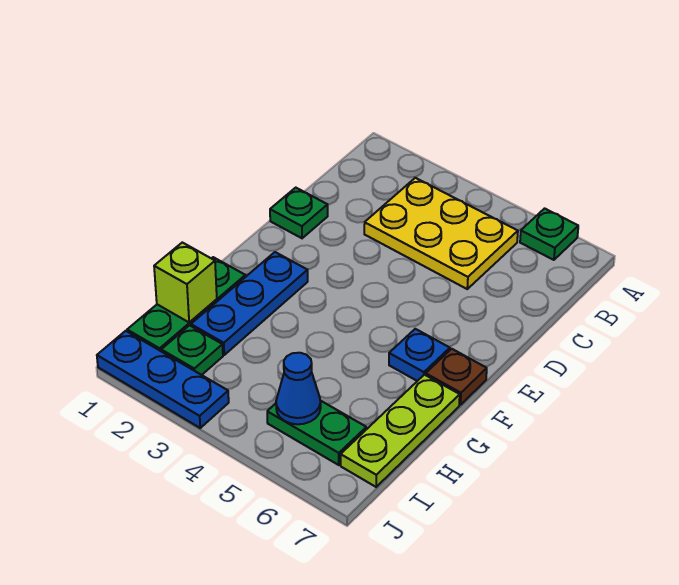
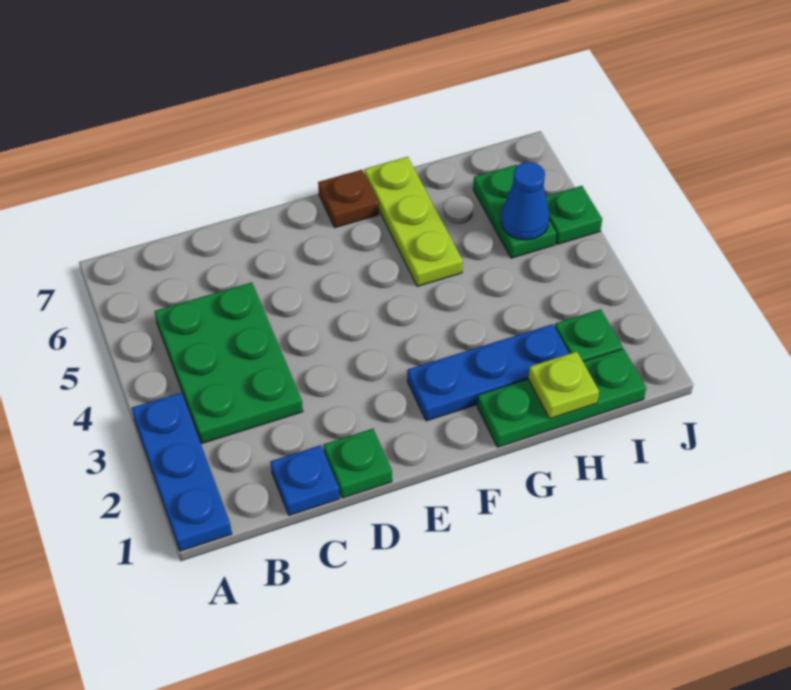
green 1x1 plate [520,208,578,260] -> green 1x1 plate moved to [546,186,602,244]
yellow 2x3 plate [364,178,518,289] -> green 2x3 plate [155,282,303,443]
blue 1x1 plate [389,329,450,381] -> blue 1x1 plate moved to [271,445,340,515]
lime 1x3 plate [341,375,460,487] -> lime 1x3 plate turned to [364,157,463,286]
lime 1x1 brick [154,242,217,322] -> lime 1x1 plate [528,352,599,419]
blue 1x3 plate [97,331,229,428] -> blue 1x3 plate moved to [132,392,232,551]

